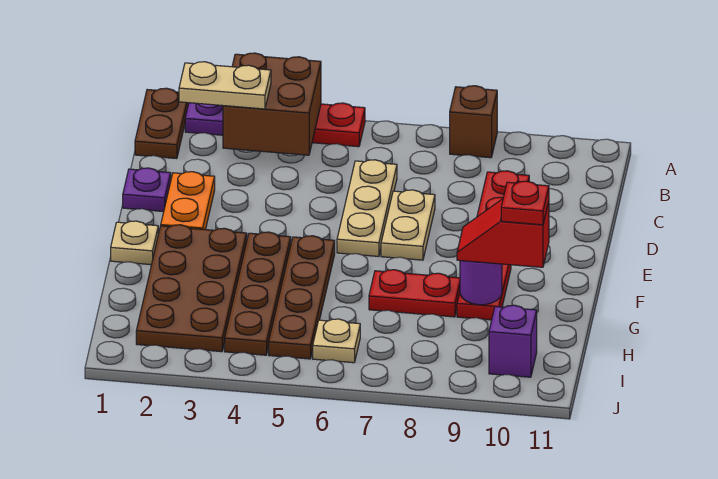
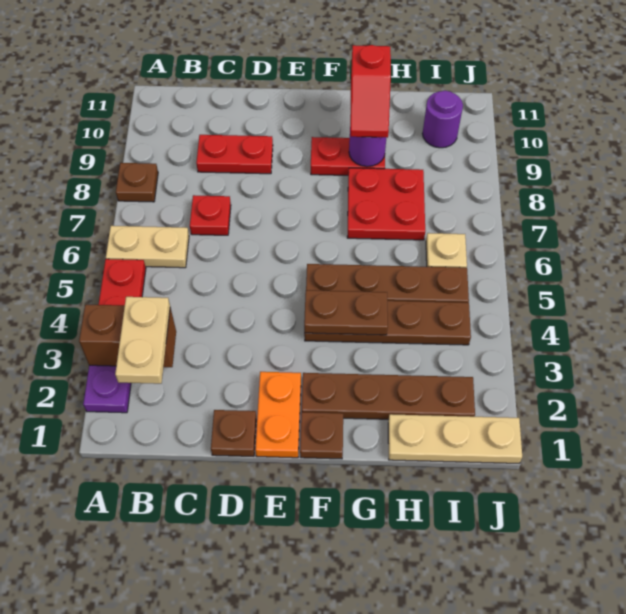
brown 1x2 plate [135,88,189,159] -> brown 1x2 plate moved to [304,290,388,335]
brown 2x2 brick [223,53,321,155] -> brown 1x2 brick [79,305,176,367]
brown 1x1 brick [450,86,497,158] -> brown 1x1 plate [116,163,158,202]
tan 1x3 plate [337,160,397,256] -> tan 1x3 plate moved to [388,414,522,463]
purple 1x1 plate [123,168,171,212] -> brown 1x1 plate [211,410,256,456]
orange 1x2 plate [161,172,215,230] -> orange 1x2 plate turned to [255,372,301,458]
tan 1x2 plate [381,190,435,260] -> tan 1x2 plate moved to [106,226,189,268]
tan 1x1 plate [111,221,158,265] -> brown 1x1 plate [300,412,343,459]
brown 2x4 plate [136,225,247,352] -> brown 1x4 plate [302,373,475,419]
red 1x2 plate [369,270,460,317] -> red 2x2 plate [347,168,425,240]
red 1x1 plate [501,181,549,225] -> red 1x1 plate moved to [190,195,231,235]
purple 1x1 brick [489,305,537,377] -> purple 1x1 round brick [422,91,463,148]

